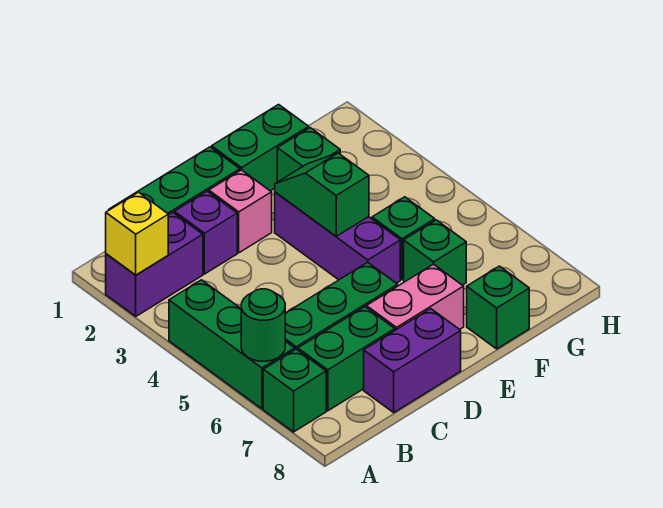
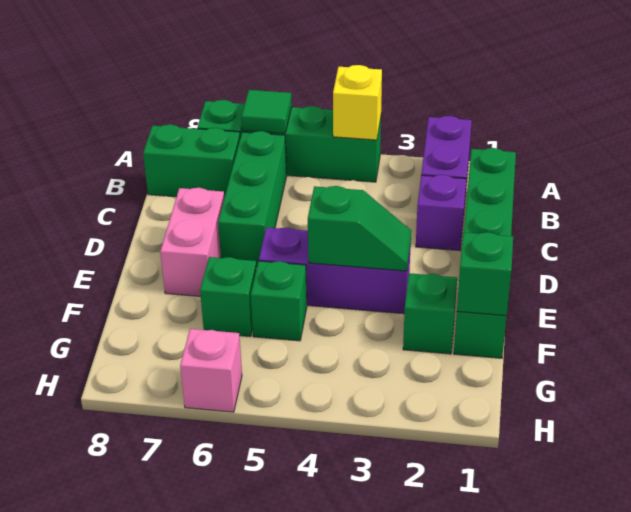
yellow 1x1 brick [106,192,168,275] -> yellow 1x1 brick moved to [333,65,382,140]
green 1x1 round brick [241,289,285,361] -> green 1x1 tile [242,90,292,133]
green 1x2 brick [298,307,395,411] -> green 1x2 brick turned to [143,124,240,198]
purple 1x2 brick [364,309,461,412] -> none
pink 1x1 brick [209,170,272,253] -> pink 1x1 brick moved to [180,329,242,412]
green 1x1 brick [467,266,529,349] -> green 1x1 brick moved to [457,232,513,316]

